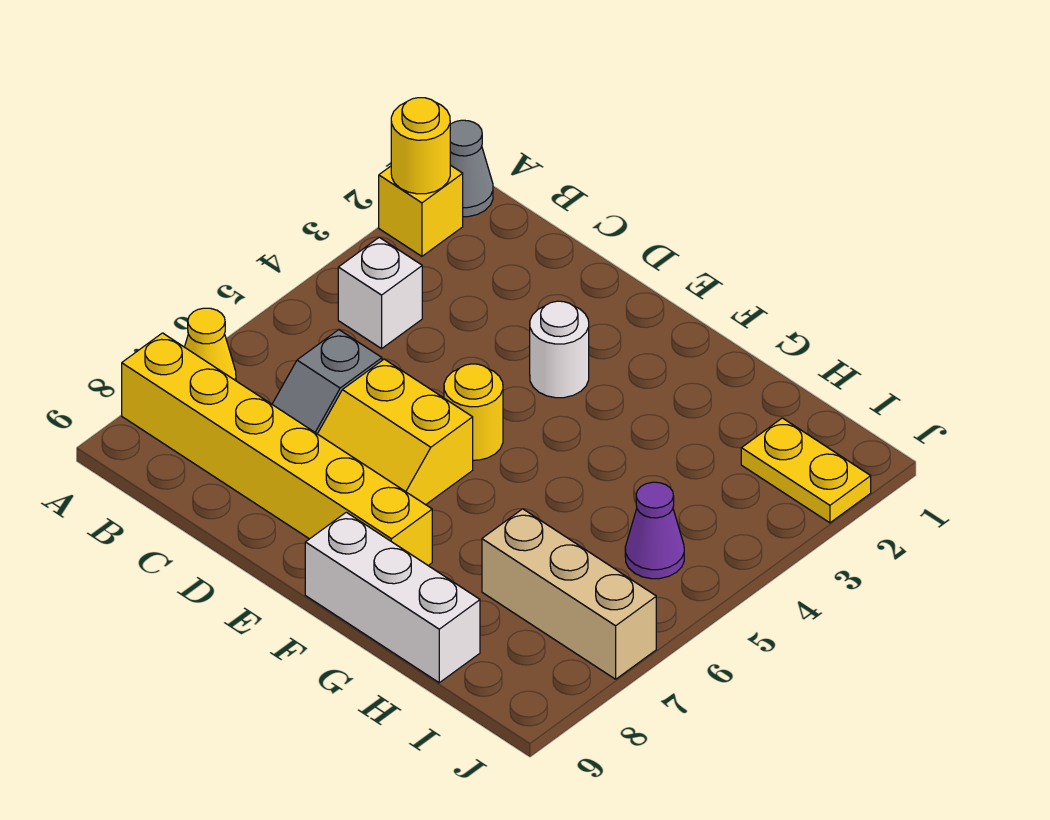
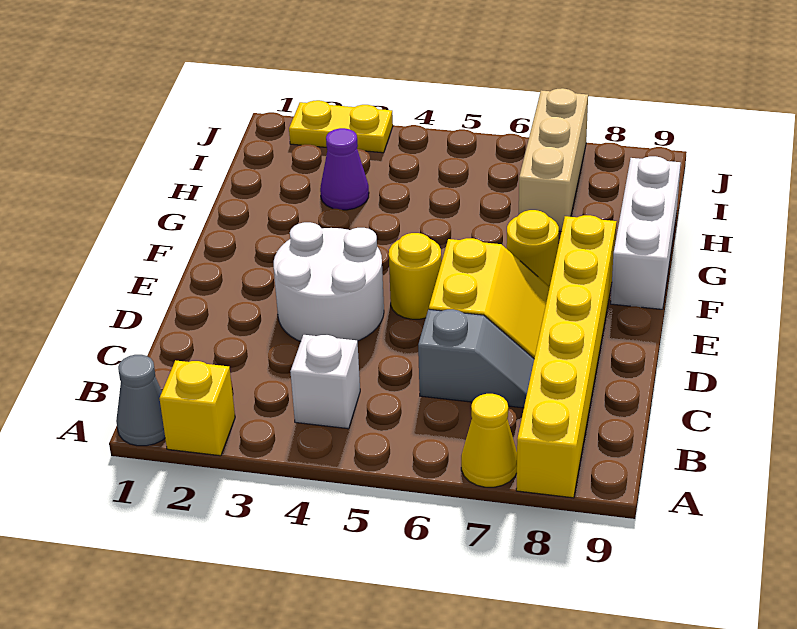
yellow 1x1 round brick [391,98,450,194] -> yellow 1x1 round brick moved to [507,210,559,287]
white 1x1 round brick [530,301,589,398] -> white 2x2 round brick [274,222,384,342]
yellow 1x2 plate [741,418,871,523] -> yellow 1x2 plate turned to [289,100,393,153]
purple 1x1 cone [625,482,684,579] -> purple 1x1 cone moved to [320,128,369,210]

